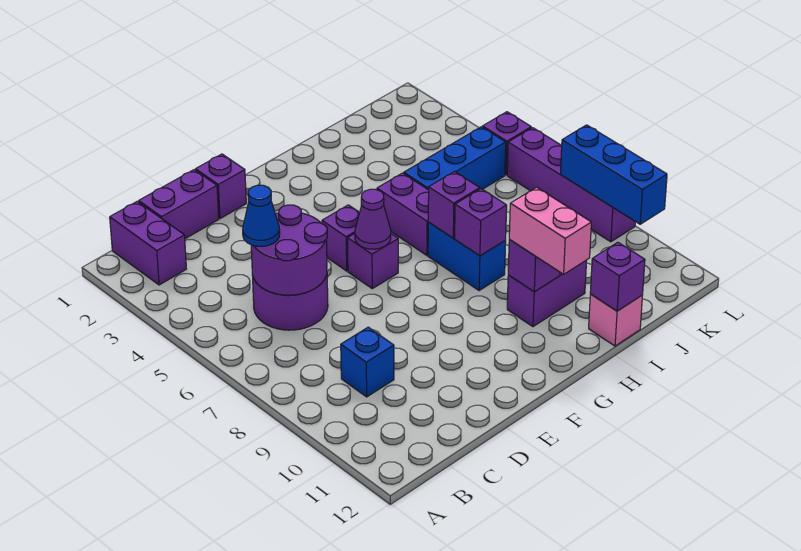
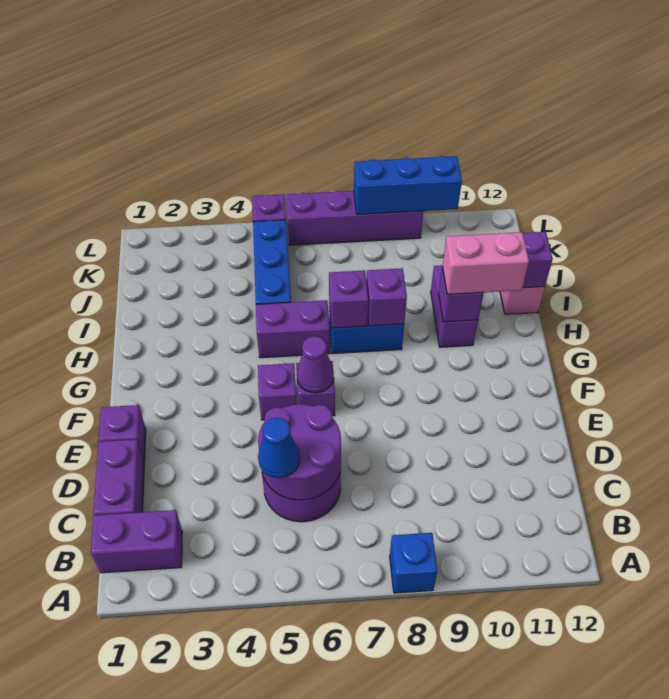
blue 1x1 brick [341,327,394,397] -> blue 1x1 brick moved to [390,533,437,593]

